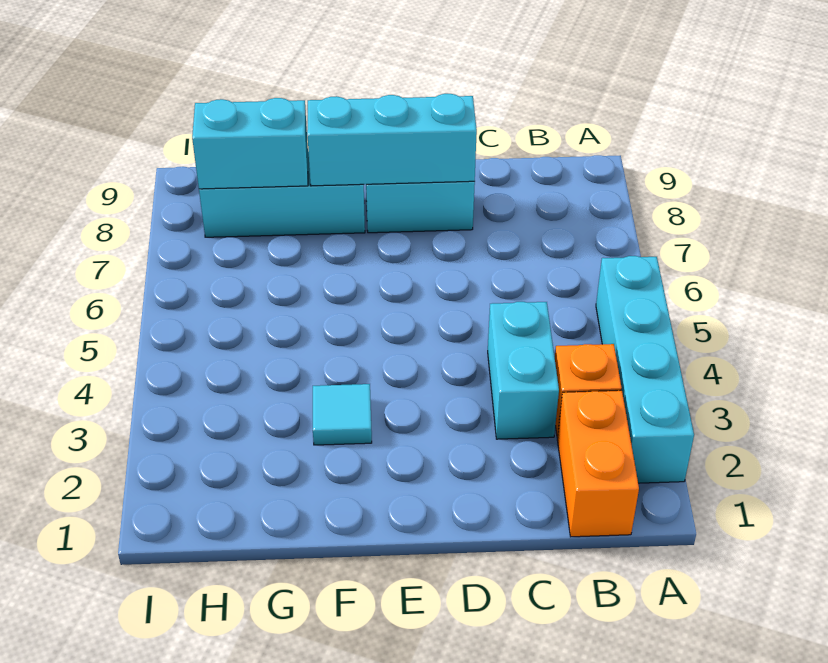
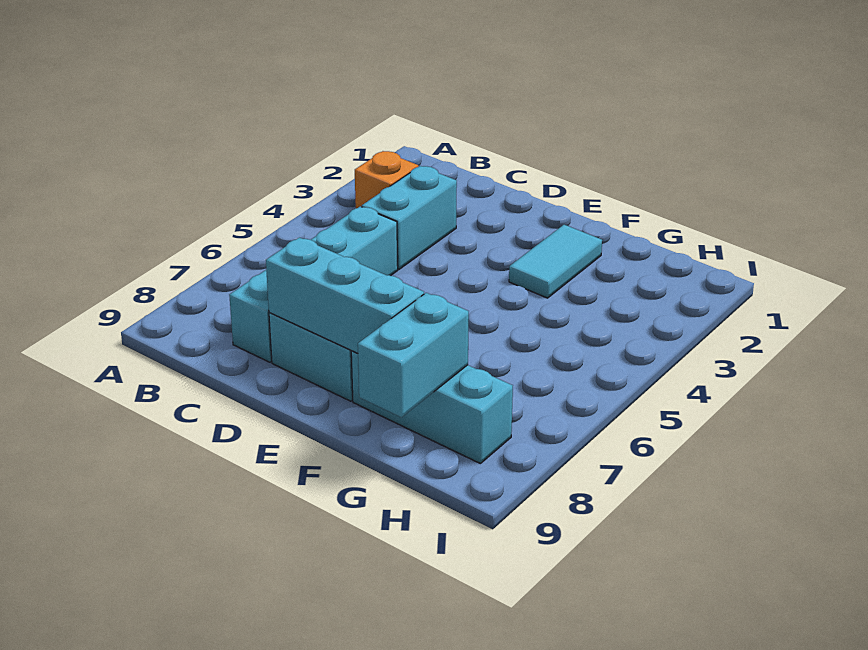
cyan 1x4 brick [596,256,694,483] -> cyan 1x4 brick moved to [229,207,398,362]
orange 1x2 brick [557,390,639,537] -> none
cyan 1x1 tile [313,384,372,445] -> cyan 1x2 tile [509,225,602,298]
cyan 1x2 brick [192,98,308,189] -> cyan 1x2 brick turned to [358,293,469,418]

